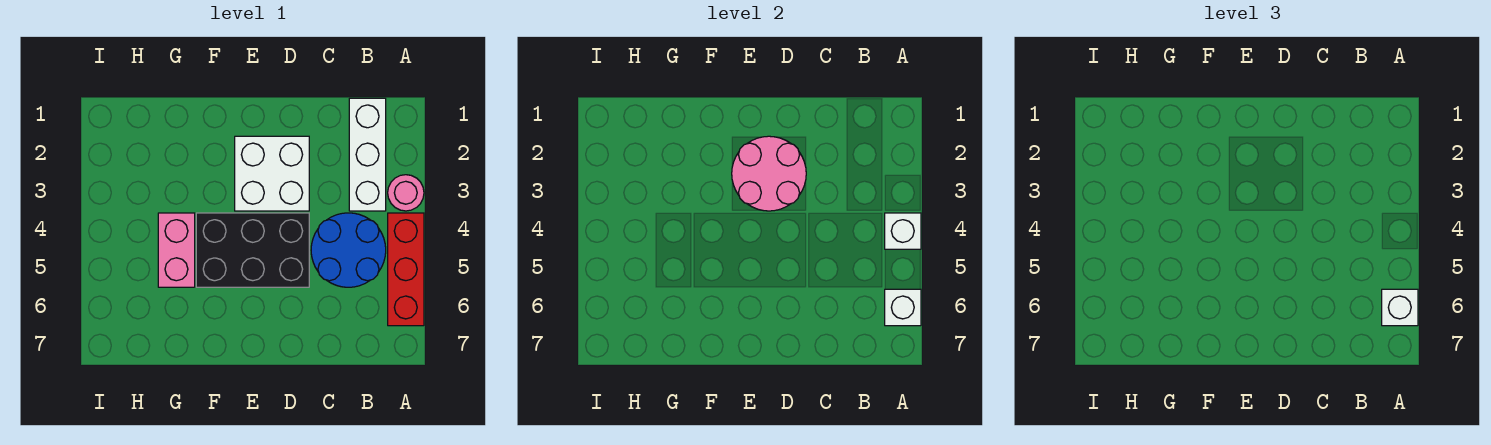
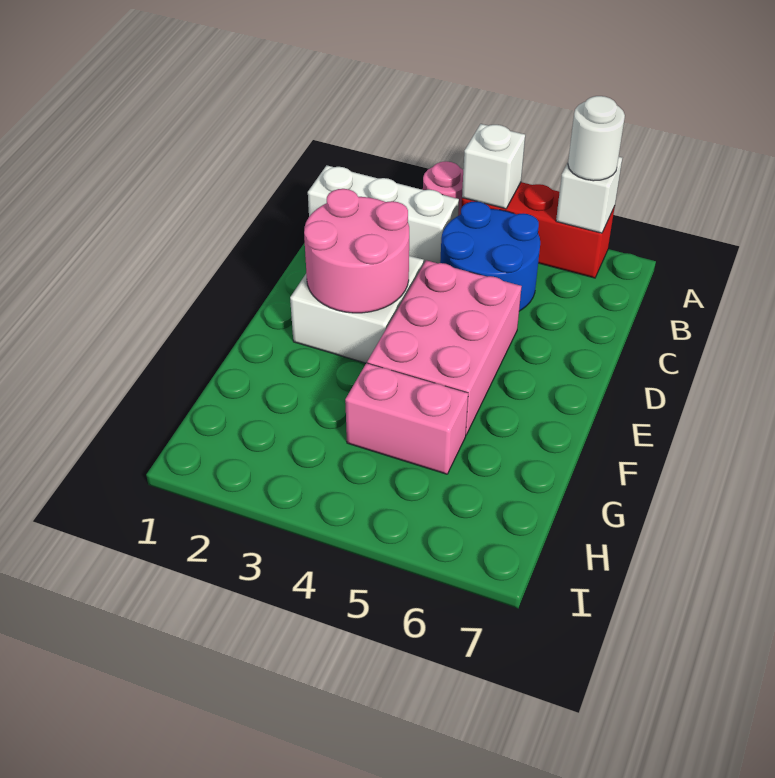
white 1x1 brick [1382,289,1418,326] -> white 1x1 round brick [568,96,625,181]
black 2x3 brick [196,213,309,287] -> pink 2x3 brick [367,260,522,435]

